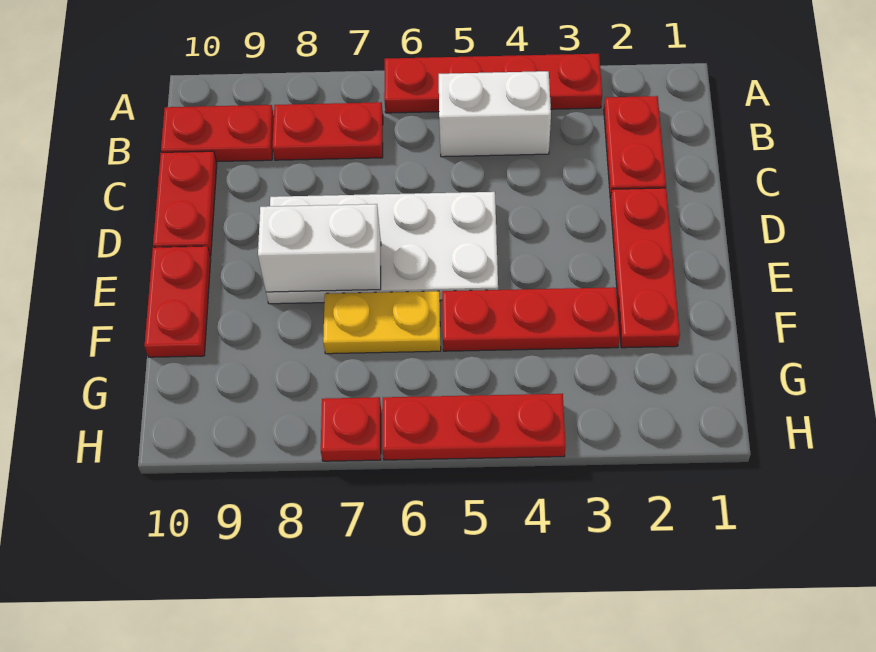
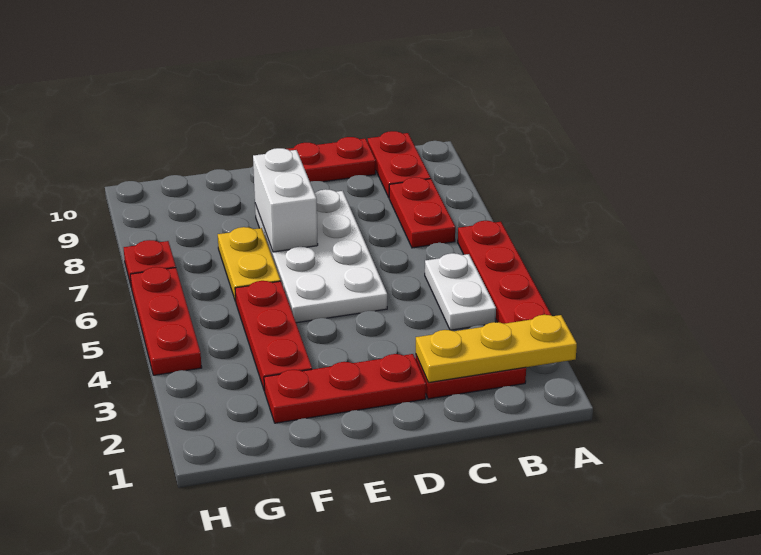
none -> yellow 1x3 plate [416,315,577,383]
white 1x2 brick [439,71,551,157] -> white 1x2 plate [425,253,496,330]
red 1x2 plate [145,246,211,357] -> none

